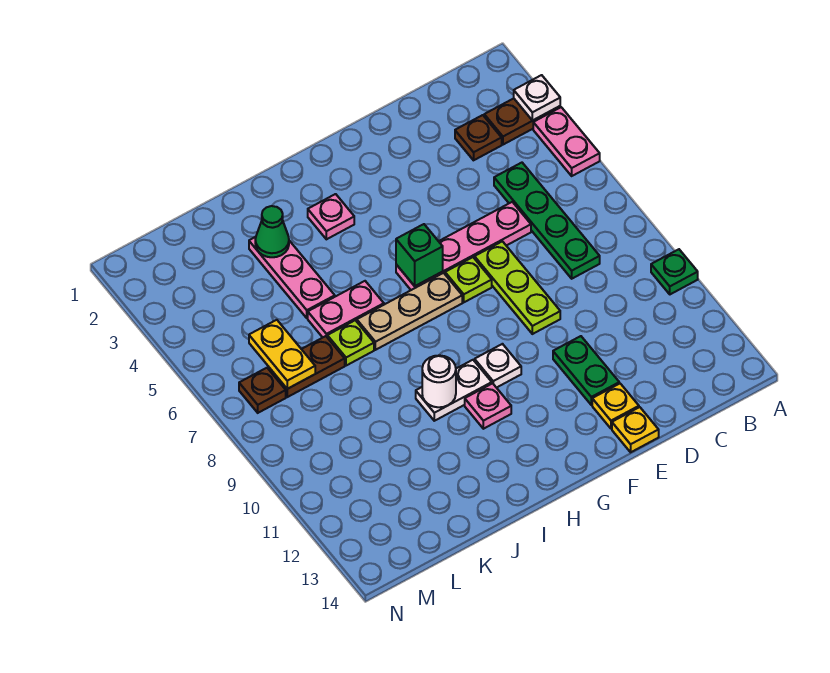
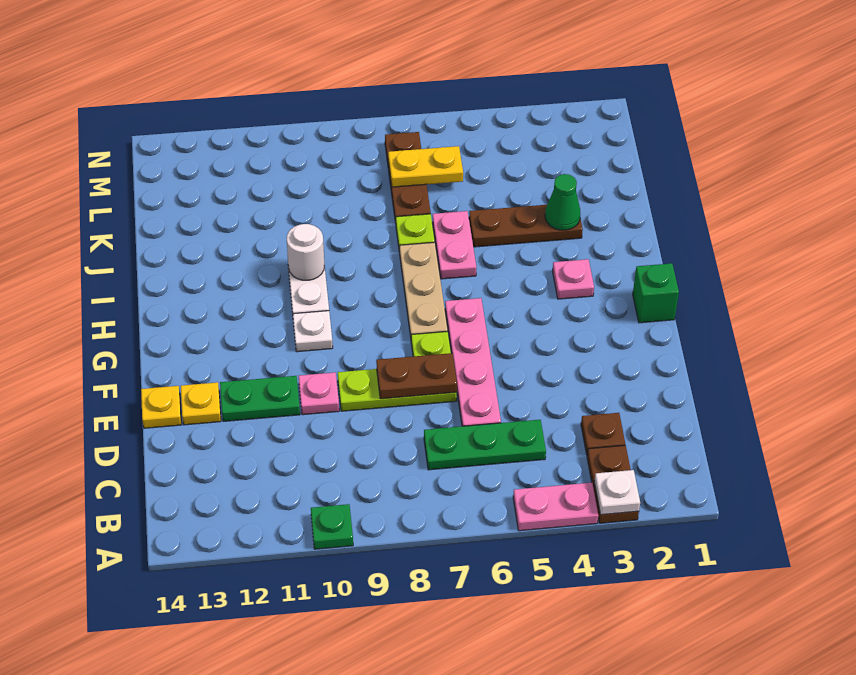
green 1x4 plate [494,163,600,279] -> green 1x3 plate [424,420,546,470]
none -> brown 1x2 plate [376,353,457,399]
green 1x1 brick [396,224,443,286] -> green 1x1 brick moved to [633,263,679,323]
pink 1x1 plate [465,383,511,429] -> pink 1x1 plate moved to [299,372,339,415]
pink 1x3 plate [249,237,335,318] -> brown 1x3 plate [469,205,583,247]

